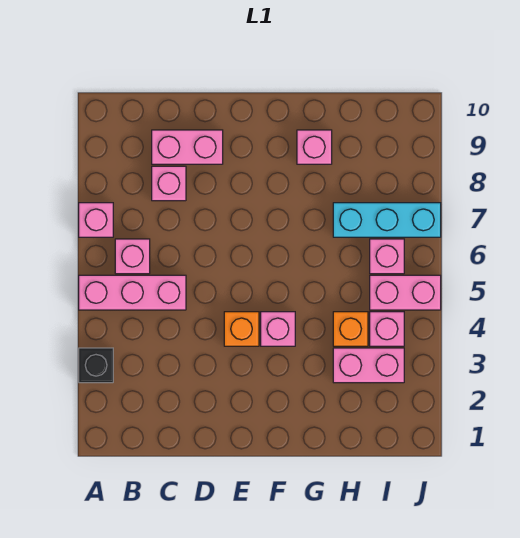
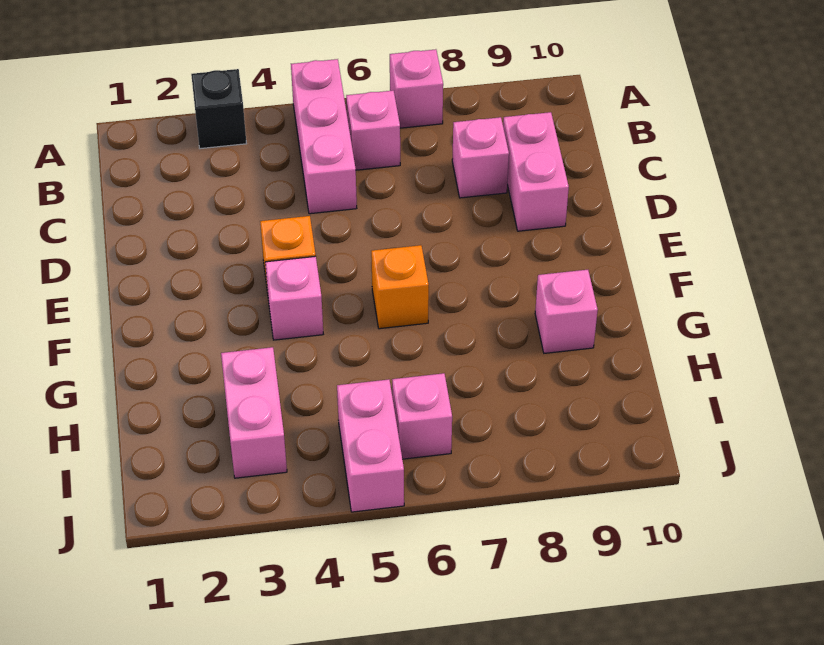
orange 1x1 brick [333,312,368,346] -> orange 1x1 brick moved to [371,245,429,329]
cyan 1x3 brick [333,203,441,237] -> none
pink 1x1 brick [370,312,404,346] -> none

